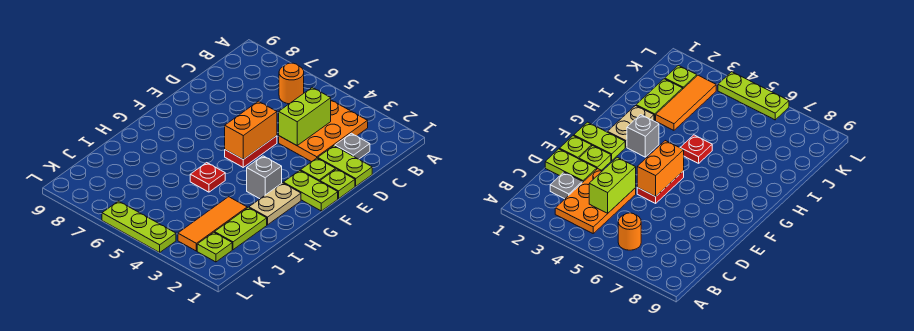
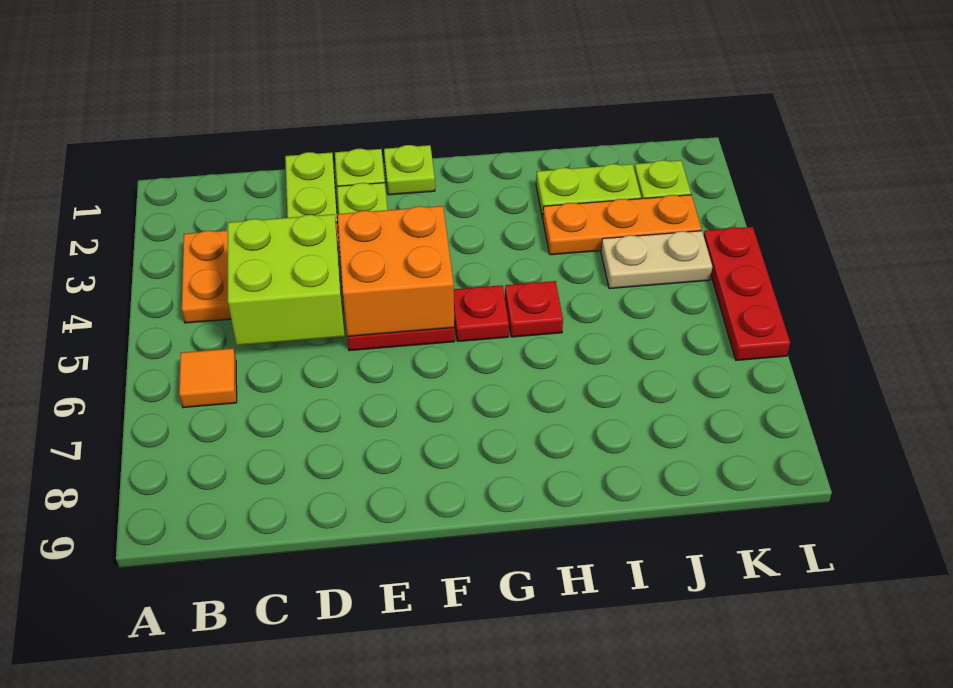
orange 1x1 round brick [279,63,304,104] -> orange 1x1 tile [179,348,237,408]
grey 1x1 plate [335,133,370,159] -> none
lime 1x2 brick [279,87,331,145] -> lime 2x2 brick [228,214,345,345]
orange 1x2 brick [225,101,277,159] -> orange 2x2 brick [337,206,454,336]
lime 1x2 plate [283,171,338,211] -> lime 1x1 plate [384,145,435,195]
tan 1x2 plate [249,183,301,225] -> tan 1x2 plate moved to [601,231,712,289]
grey 1x1 brick [247,156,282,199] -> none
none -> red 1x1 plate [454,285,509,341]
orange 1x3 tile [178,197,247,251] -> orange 1x3 plate [543,195,701,255]
lime 1x3 plate [102,201,176,252] -> red 1x3 plate [704,227,790,360]

